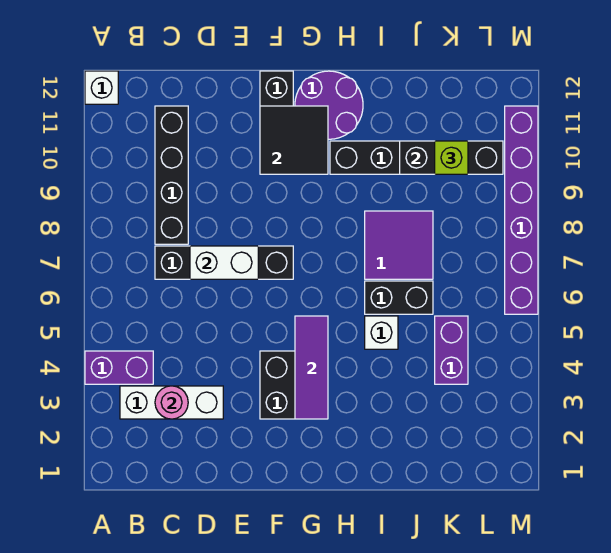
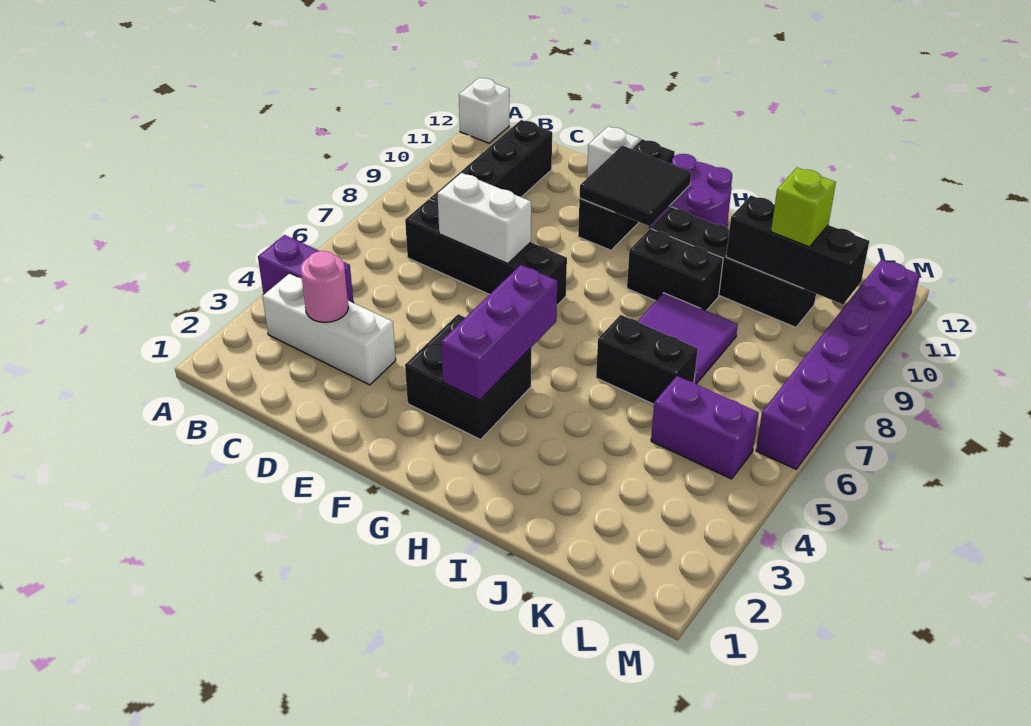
purple 1x3 tile [295,316,328,419] -> purple 1x3 brick [441,265,557,400]
none -> black 1x2 brick [627,229,723,311]
white 1x1 brick [365,316,398,349] -> white 1x1 brick moved to [587,126,640,178]
purple 1x2 brick [435,316,468,384] -> purple 1x2 brick turned to [651,376,759,479]

